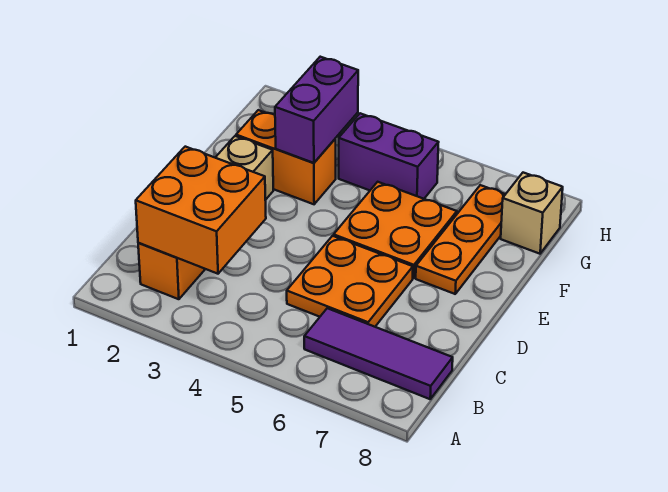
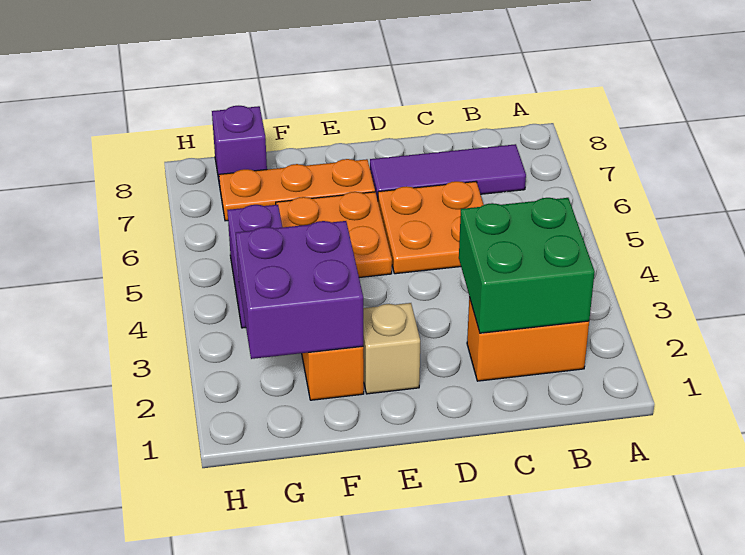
orange 2x2 brick [136,147,266,274] -> green 2x2 brick [459,198,595,333]
purple 1x3 tile [304,308,453,399] -> purple 1x3 tile turned to [370,144,526,200]
purple 1x2 brick [275,57,358,163] -> purple 2x2 brick [236,221,363,359]
tan 1x1 brick [501,173,563,254] -> purple 1x1 brick [212,106,267,185]

